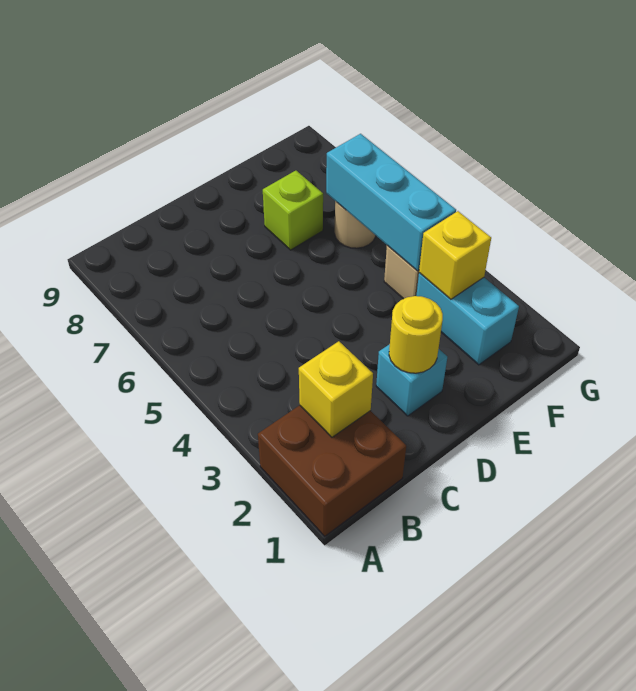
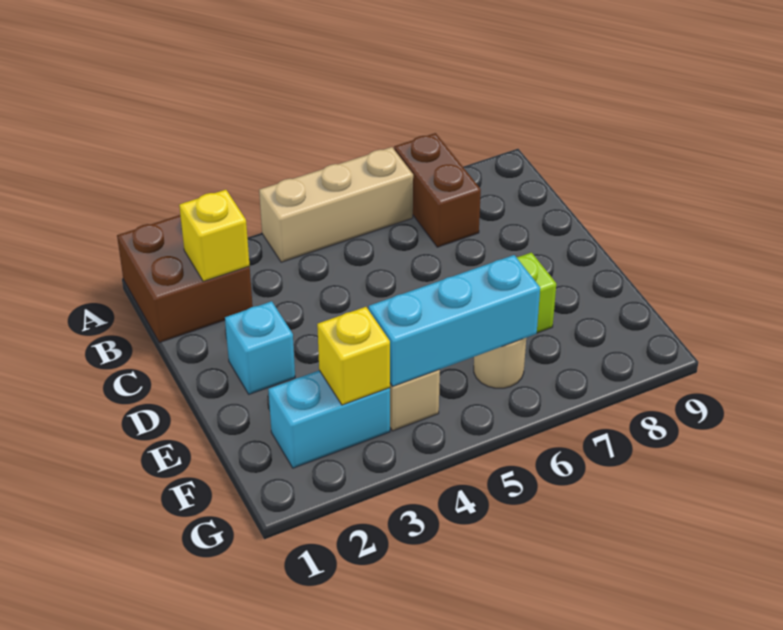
none -> tan 1x3 brick [259,147,413,262]
none -> brown 1x2 brick [394,133,481,247]
yellow 1x1 round brick [389,296,443,373] -> none

